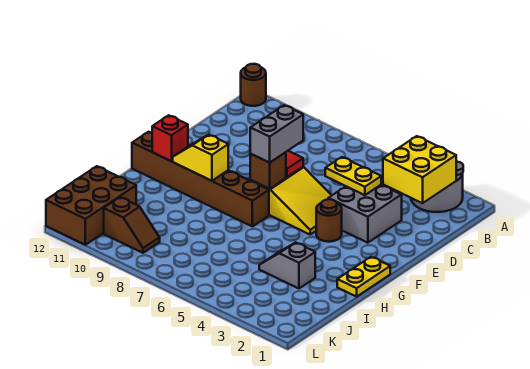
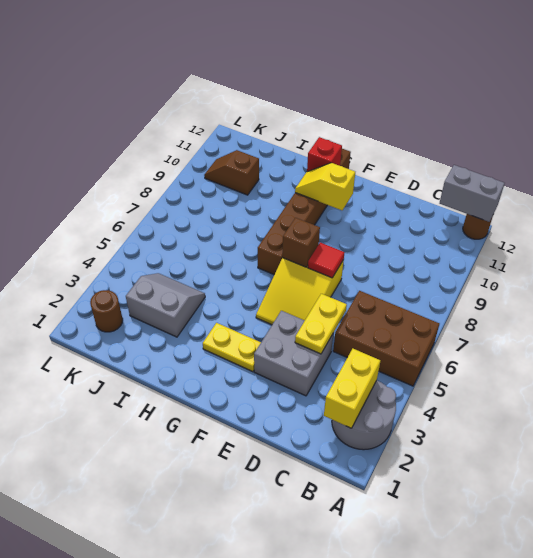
yellow 2x2 brick [383,136,456,203] -> yellow 1x2 brick [324,349,380,428]
grey 1x2 brick [250,105,303,163] -> grey 1x2 brick moved to [440,165,505,222]
brown 1x1 round brick [316,199,342,242] -> brown 1x1 round brick moved to [90,290,123,332]
yellow 1x2 plate [337,257,390,297] -> yellow 1x2 plate moved to [203,323,261,372]
yellow 1x2 slope [173,135,228,181] -> yellow 1x2 slope turned to [295,163,355,210]
grey 1x2 slope [259,242,315,289] -> grey 2x2 slope [126,273,205,337]
brown 2x3 brick [46,166,136,245] -> brown 2x3 brick moved to [333,291,439,386]
brown 1x2 slope [104,197,160,253] -> brown 1x2 slope turned to [204,150,259,195]

